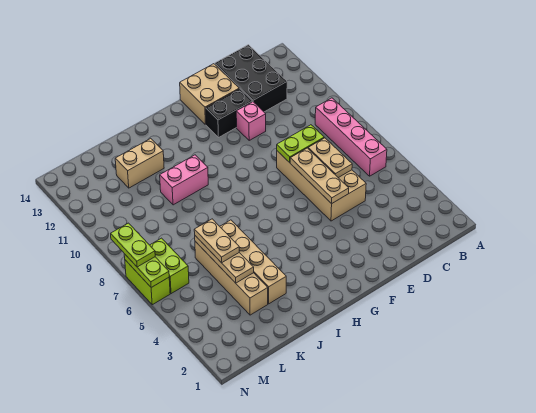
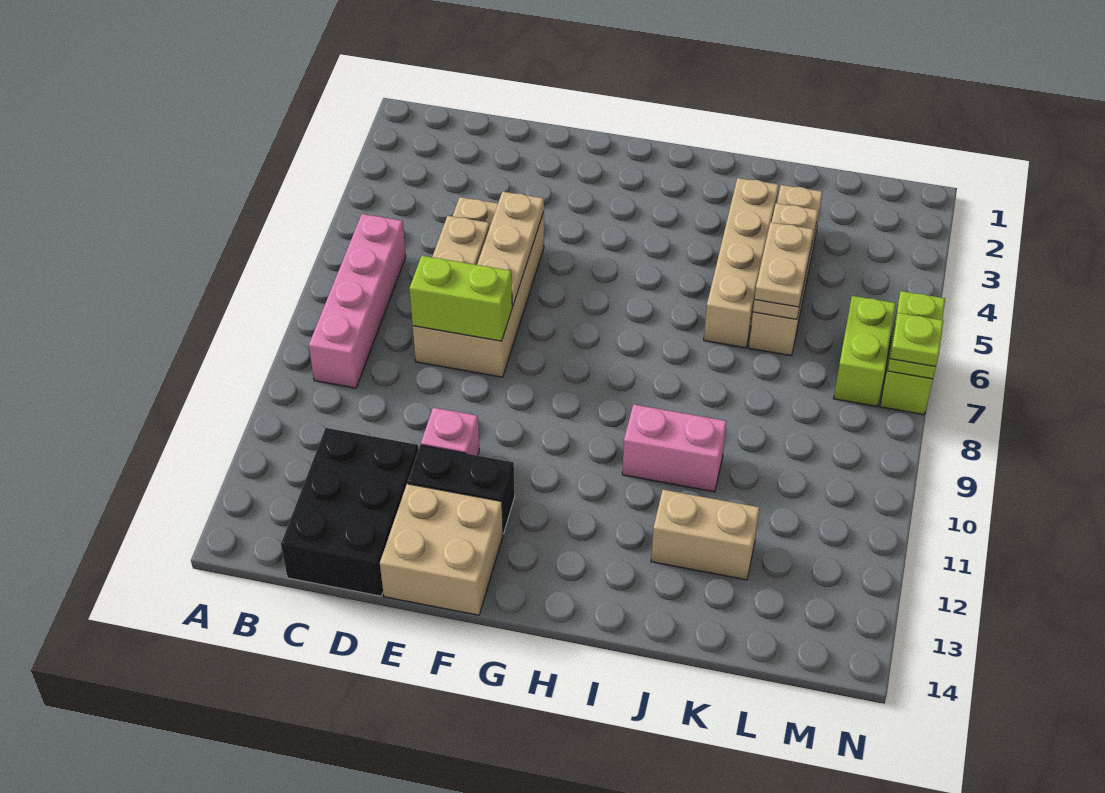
lime 1x2 plate [277,125,324,163] -> lime 1x2 brick [409,256,513,341]
lime 1x2 plate [111,223,155,267] -> lime 1x1 plate [890,313,943,367]

